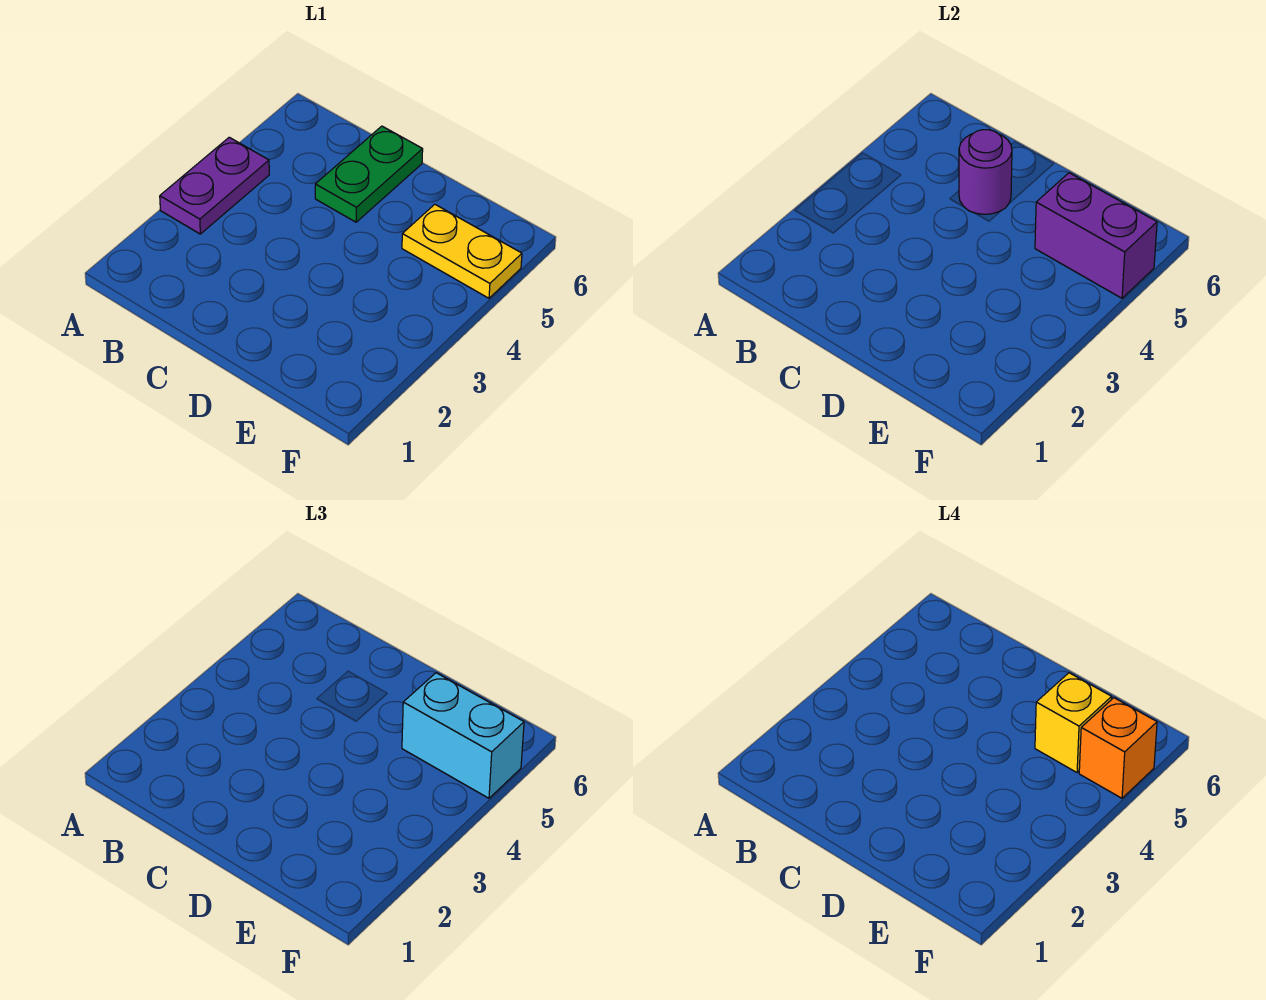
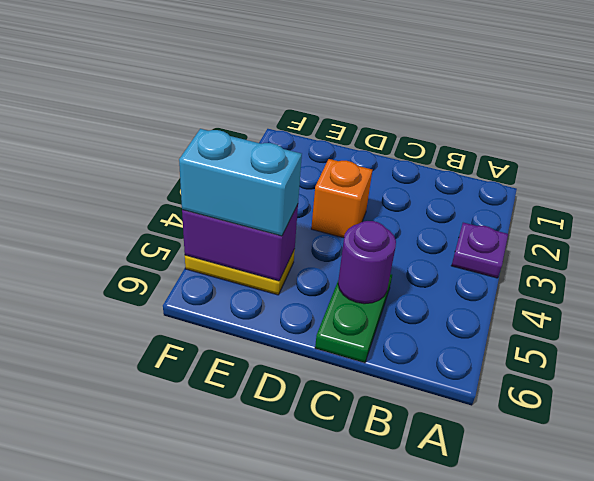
purple 1x2 plate [160,137,269,234] -> purple 1x1 plate [451,223,508,278]
yellow 1x1 brick [1035,673,1112,772] -> none
orange 1x1 brick [1079,698,1157,798] -> orange 1x1 brick moved to [311,159,372,238]

